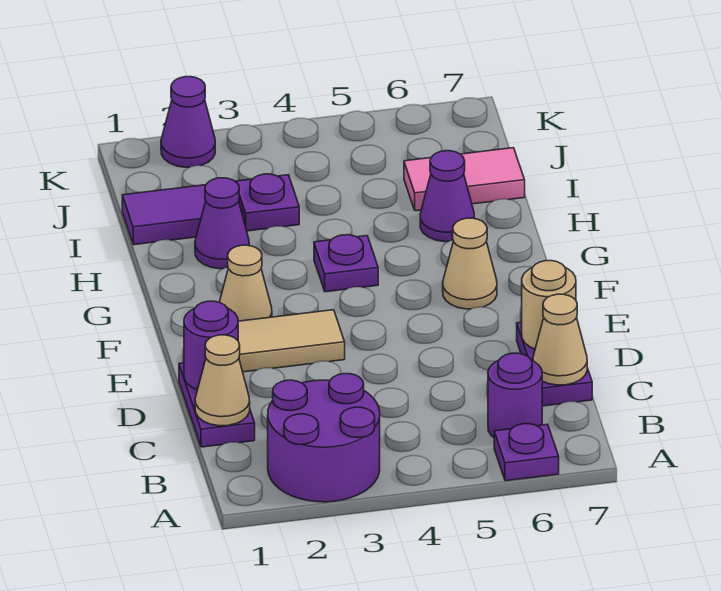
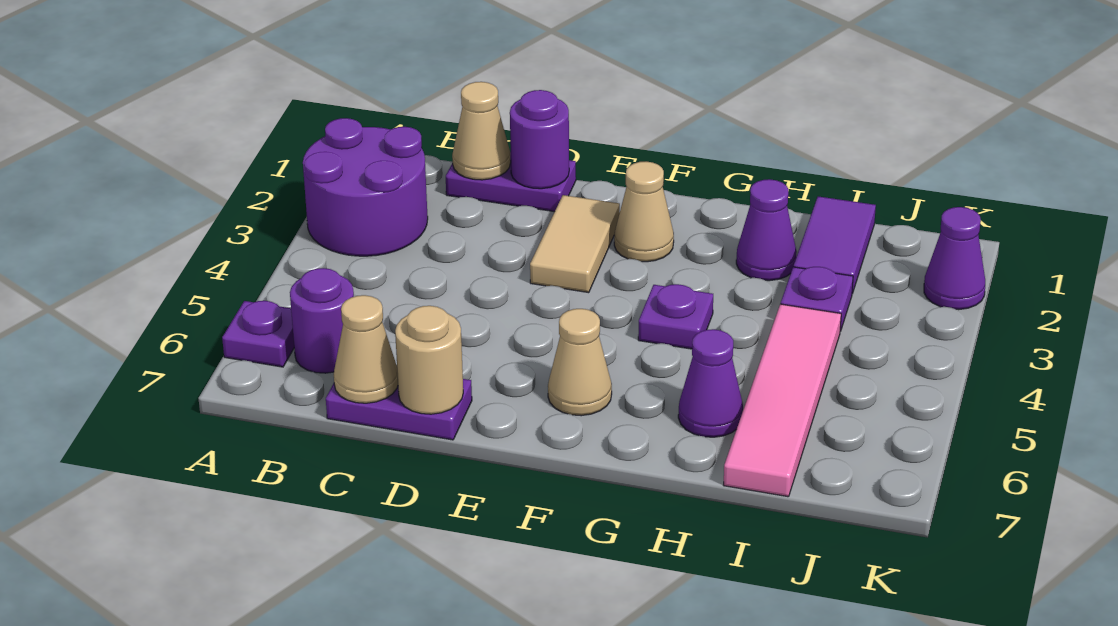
pink 1x2 tile [404,148,525,211] -> pink 1x4 tile [724,304,841,497]

